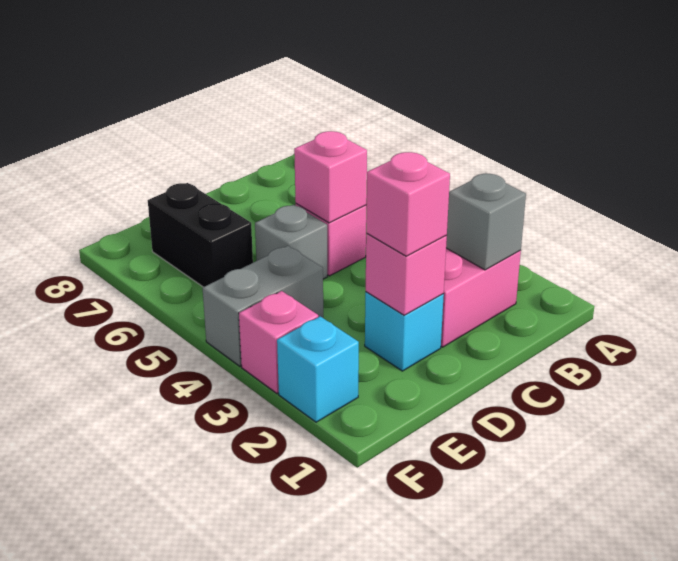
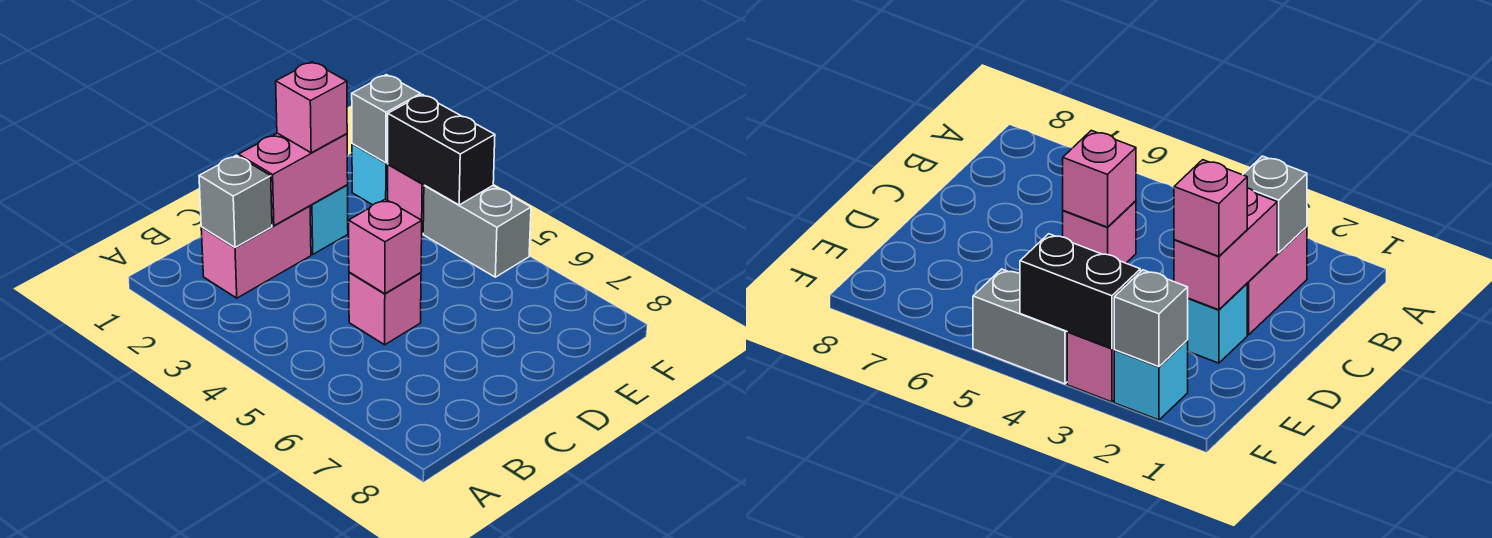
pink 1x1 brick [366,234,447,315] -> pink 1x2 brick [238,133,348,226]
grey 1x1 brick [255,205,327,279] -> grey 1x1 brick moved to [352,75,421,163]
grey 1x2 brick [203,246,323,366] -> grey 1x2 brick turned to [423,185,531,277]
black 1x2 brick [148,183,253,287] -> black 1x2 brick moved to [388,95,495,205]

